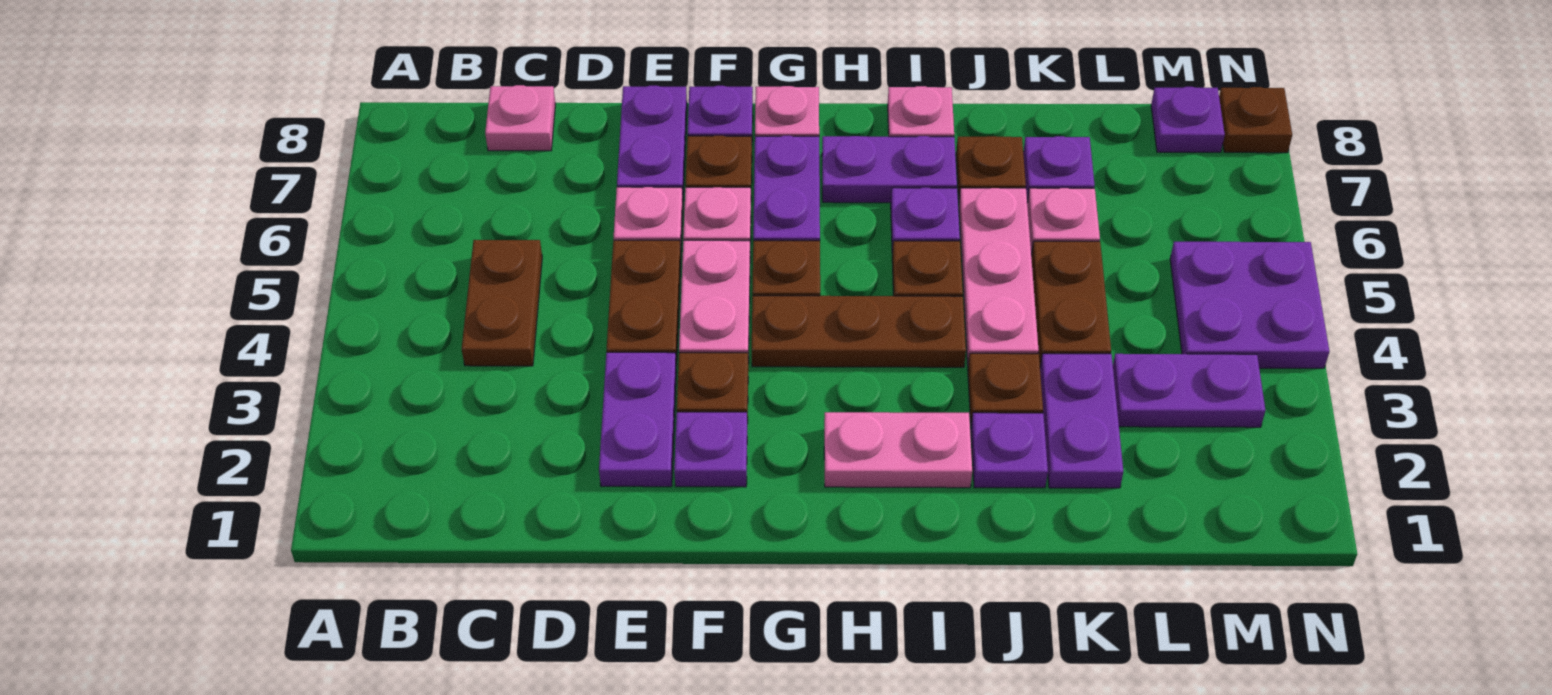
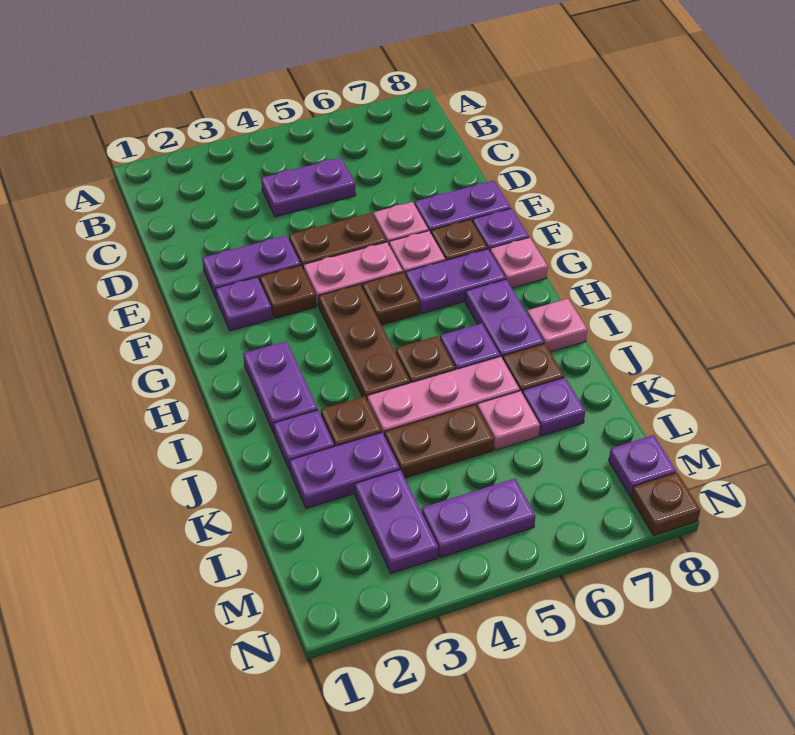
brown 1x2 plate [462,240,542,366] -> purple 1x2 plate [261,158,356,217]
pink 1x1 plate [485,85,555,151] -> none
pink 1x2 plate [824,412,972,488] -> purple 1x2 plate [243,341,318,433]
purple 2x2 plate [1170,242,1330,368] -> purple 1x2 plate [422,479,535,558]

